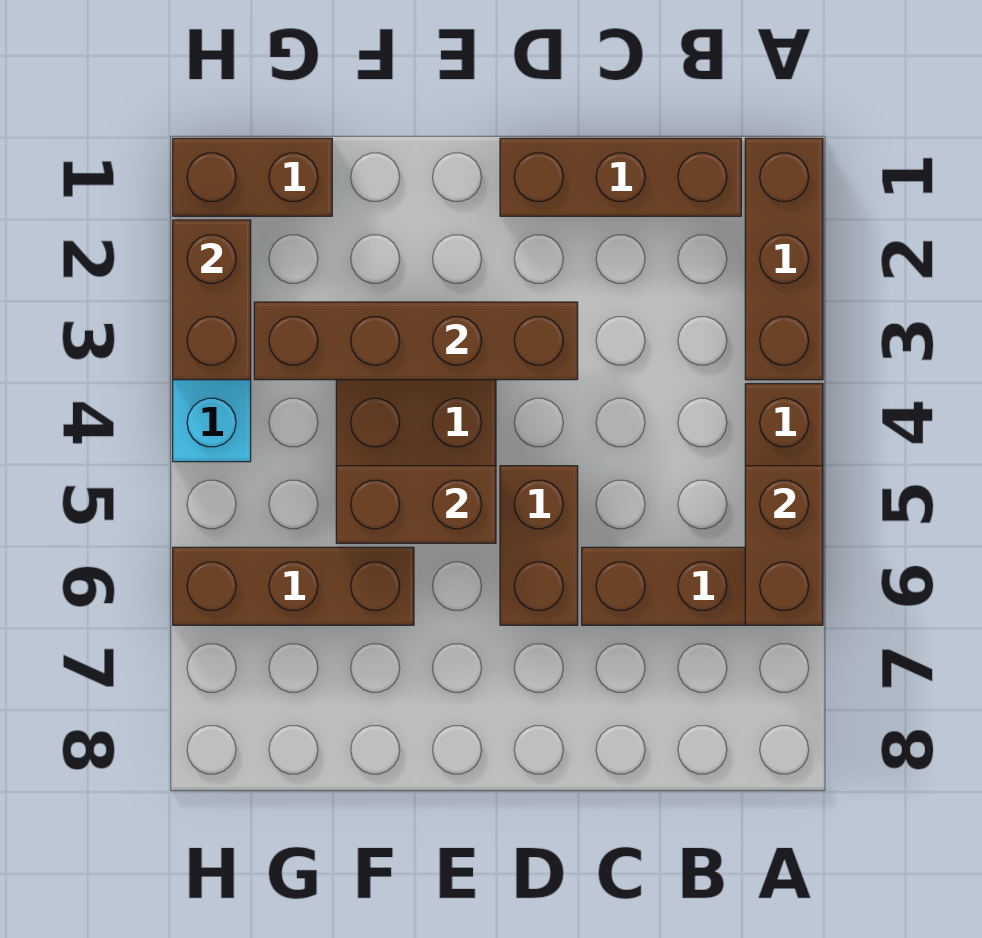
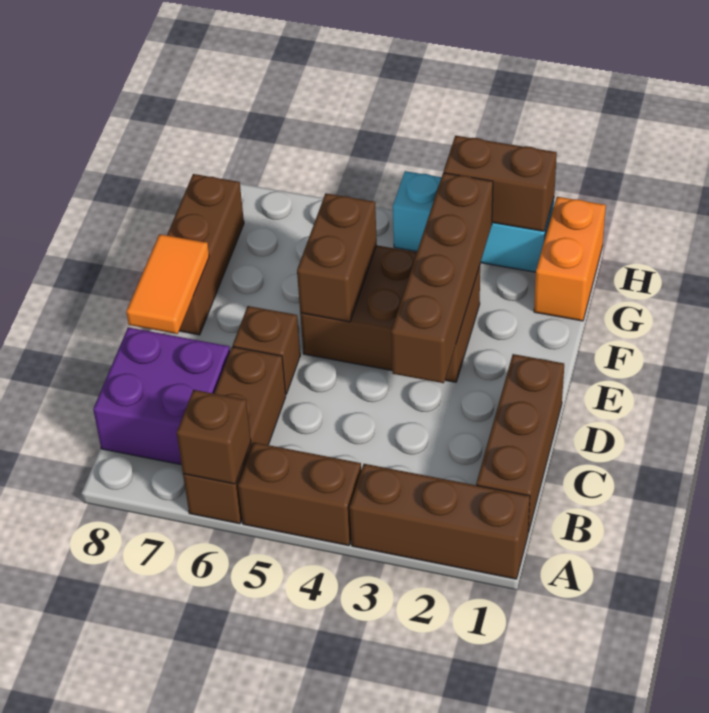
brown 1x2 brick [745,466,823,625] -> brown 1x1 brick [177,390,251,484]
none -> purple 2x2 brick [93,327,230,465]
brown 1x2 brick [500,466,578,625] -> brown 1x1 brick [233,306,300,394]
none -> orange 1x2 tile [126,234,209,334]
brown 1x3 brick [173,547,414,625] -> brown 1x3 brick moved to [167,174,244,335]
brown 1x2 brick [173,138,332,216] -> orange 1x2 brick [534,197,606,321]

